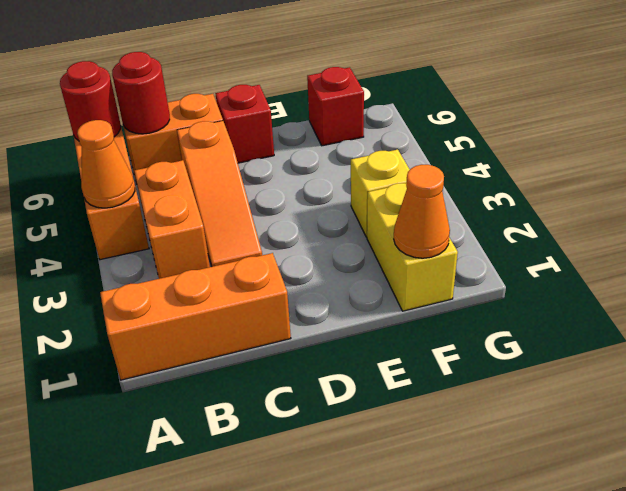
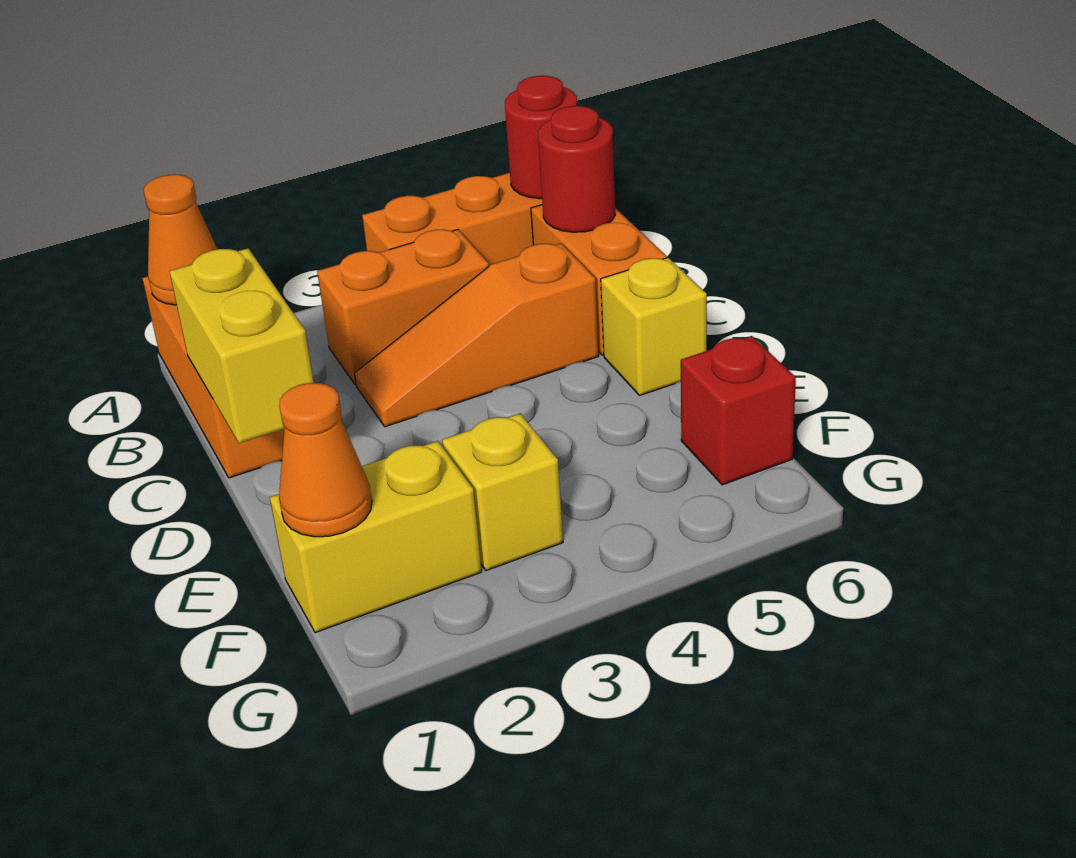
orange 1x1 cone [77,120,135,208] -> orange 1x1 cone moved to [144,175,217,305]
none -> yellow 1x2 brick [170,248,314,443]
red 1x1 brick [215,85,274,163] -> yellow 1x1 brick [601,258,707,396]

